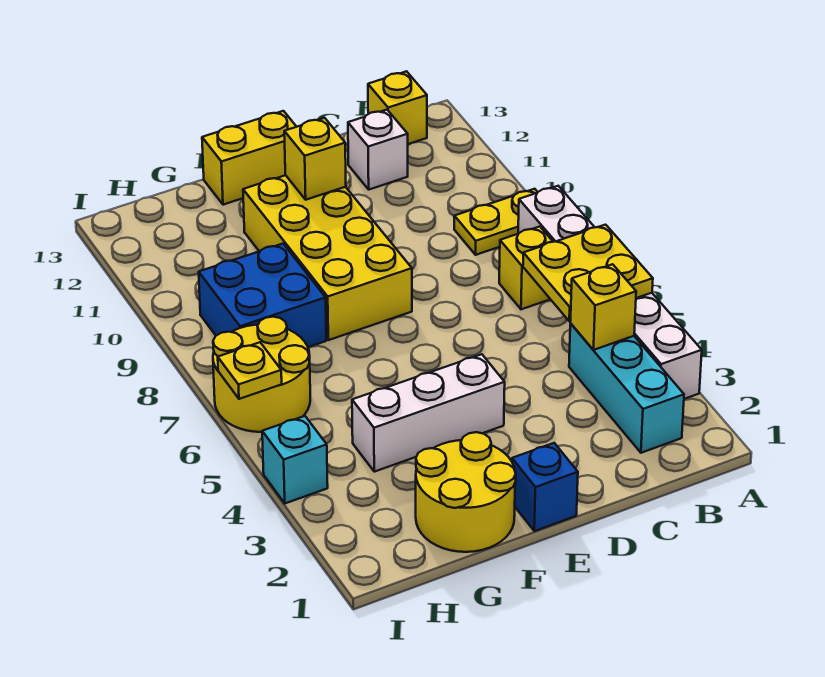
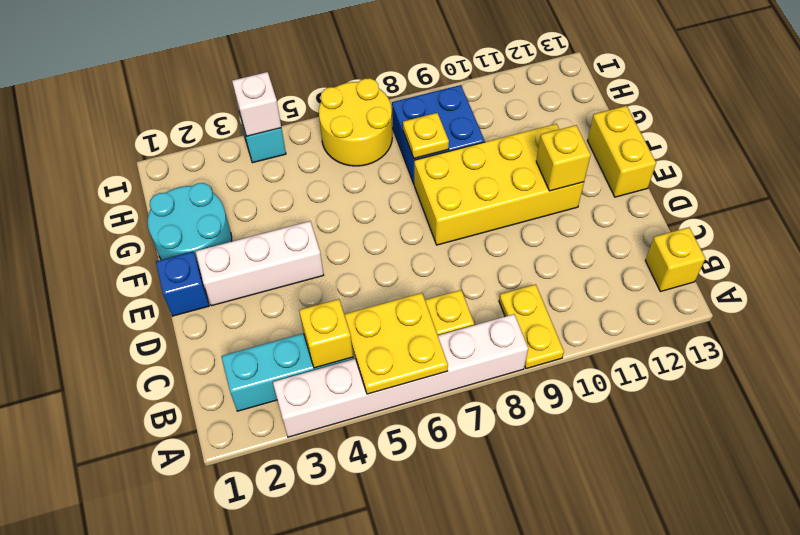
white 1x1 brick [348,110,408,189] -> white 1x1 brick moved to [232,72,281,136]
white 1x3 brick [352,354,505,472] -> white 1x3 brick turned to [196,221,324,306]
yellow 2x2 round brick [416,432,516,552] -> cyan 2x2 round brick [148,183,232,269]
yellow 1x1 plate [218,342,282,399] -> yellow 1x1 plate moved to [403,113,449,158]

